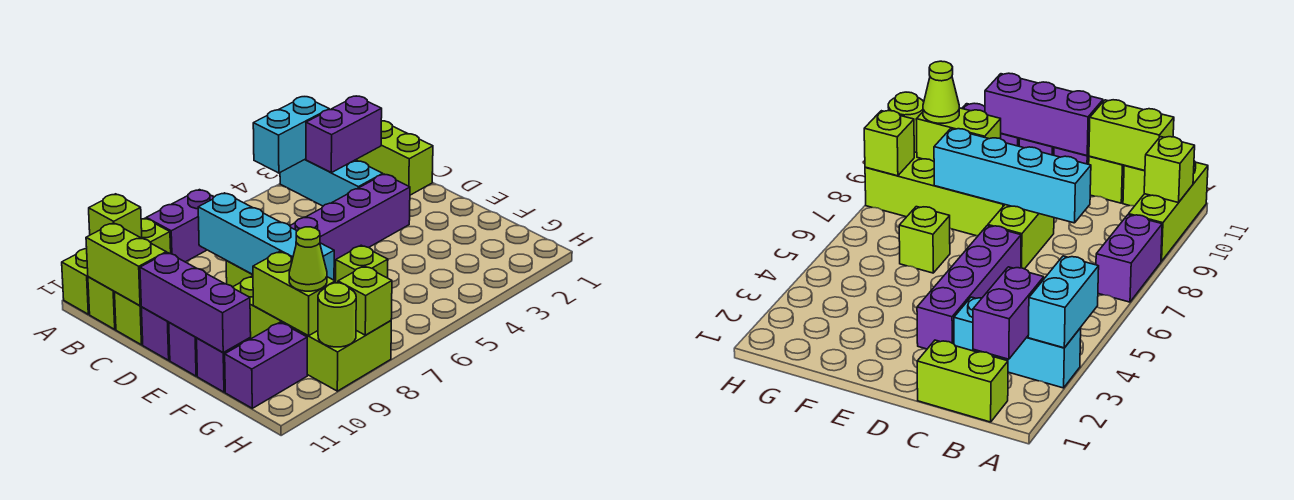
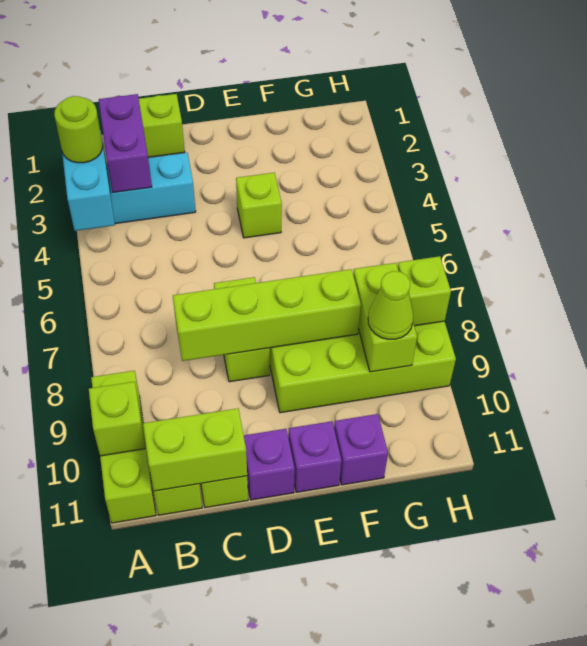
purple 1x2 brick [146,190,214,262] -> none
cyan 1x4 brick [198,193,334,280] -> lime 1x4 brick [173,269,361,361]
purple 1x4 brick [290,174,410,267] -> none
purple 1x3 brick [140,253,251,352] -> none
lime 1x1 brick [335,245,388,283] -> lime 1x1 brick moved to [236,173,282,238]
lime 1x2 brick [253,252,335,336] -> lime 1x2 brick turned to [353,263,417,372]
purple 1x2 brick [225,322,307,408] -> none
lime 1x1 round brick [318,283,356,347] -> lime 1x1 round brick moved to [54,96,103,163]

